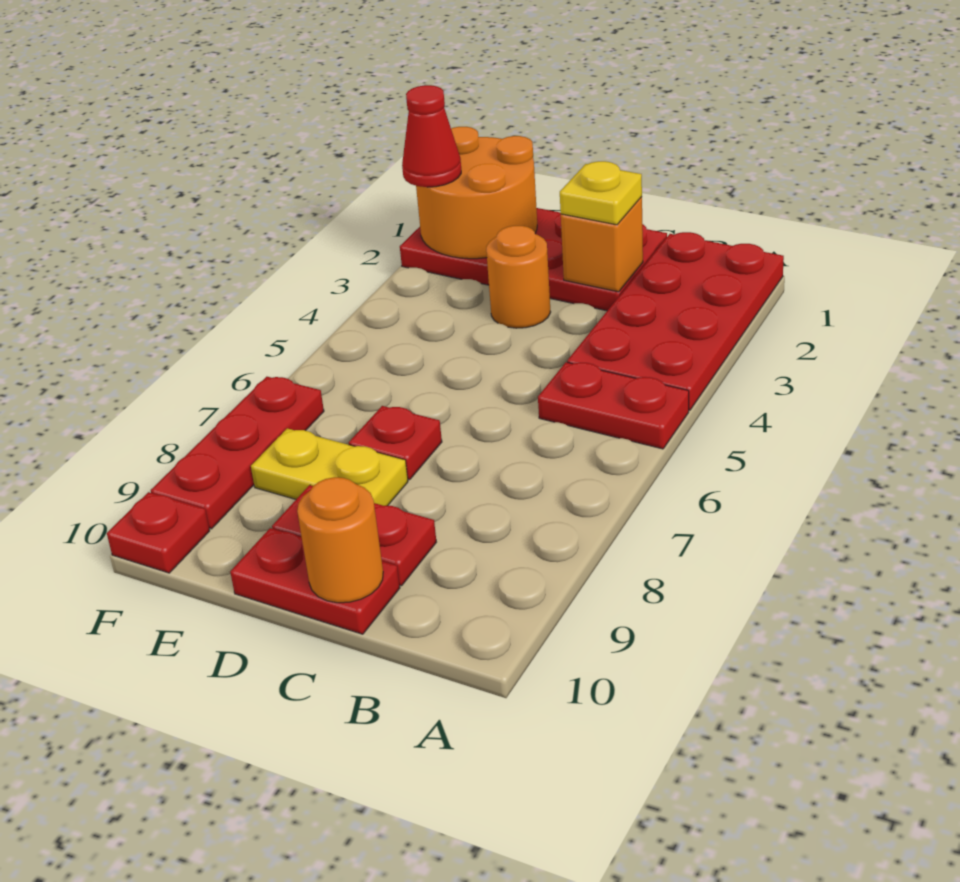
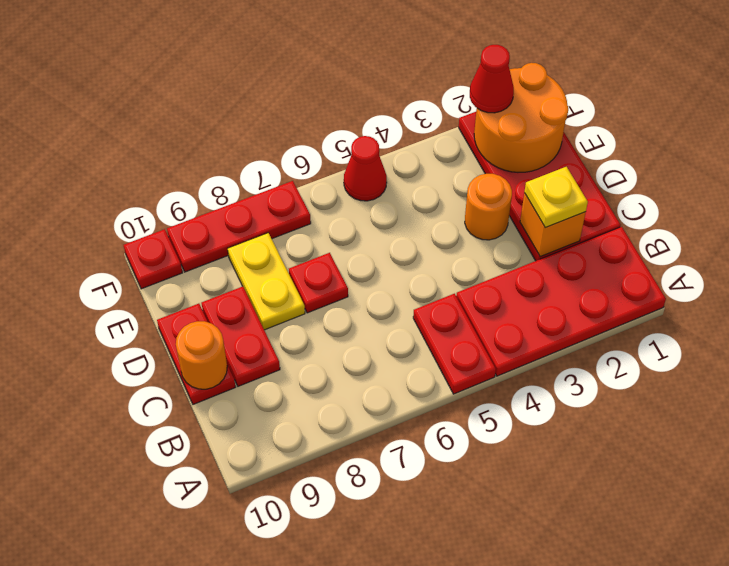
none -> red 1x1 cone [344,136,387,201]

